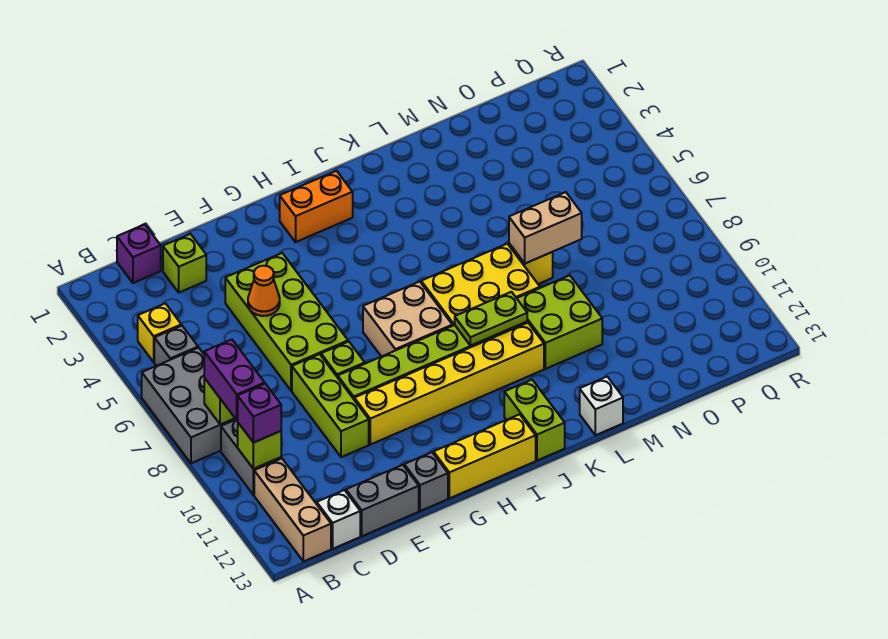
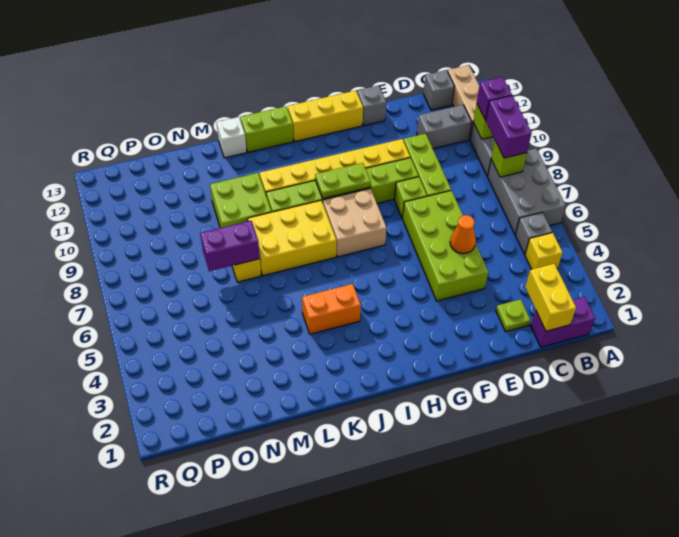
purple 1x1 brick [117,224,161,283] -> purple 1x2 brick [531,297,595,347]
none -> yellow 1x2 brick [525,264,576,331]
white 1x1 brick [317,490,360,549] -> grey 1x1 brick [423,70,455,110]
lime 1x1 brick [163,234,206,293] -> lime 1x1 plate [496,299,530,332]
grey 1x2 brick [346,465,419,536] -> grey 1x2 brick moved to [417,105,472,149]
orange 1x2 brick [280,171,353,242] -> orange 1x2 brick moved to [302,284,361,334]
lime 1x2 plate [455,292,527,346] -> lime 1x2 plate moved to [315,163,371,199]
lime 1x2 brick [504,380,565,461] -> lime 1x2 brick turned to [240,106,293,152]
tan 1x2 brick [509,192,582,264] -> purple 1x2 brick [200,221,260,271]

